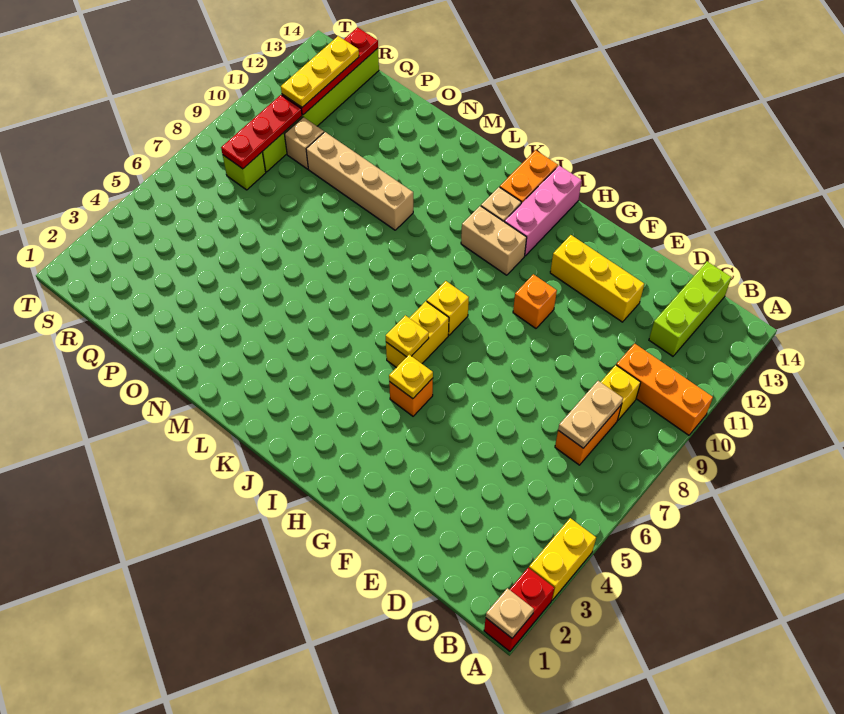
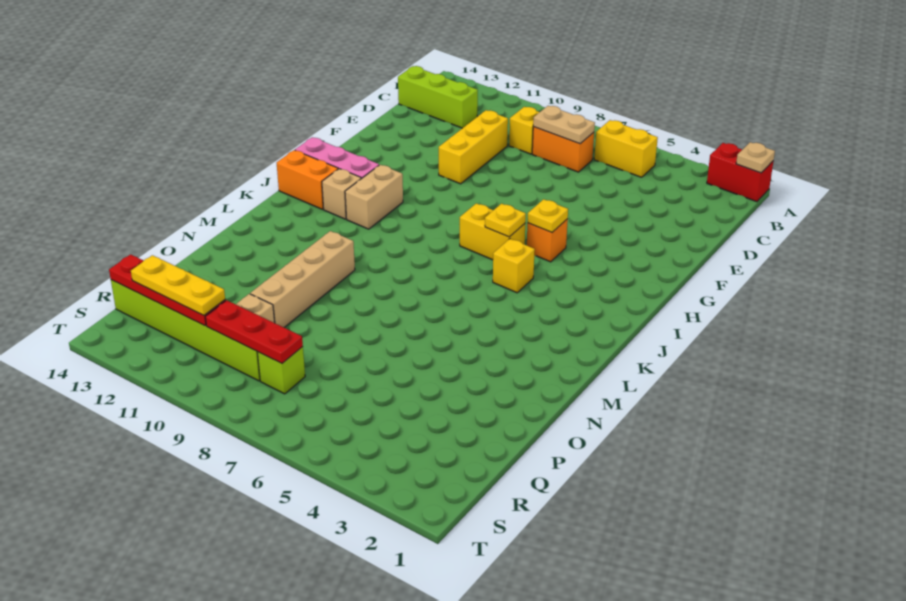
yellow 1x2 brick [529,518,596,600] -> yellow 1x2 brick moved to [594,120,658,177]
orange 1x3 brick [616,344,713,435] -> none
yellow 1x3 brick [550,235,644,322] -> yellow 1x3 brick moved to [439,110,508,184]
orange 1x1 brick [513,274,557,328] -> none
yellow 1x1 brick [427,281,469,335] -> yellow 1x1 brick moved to [493,239,535,293]

